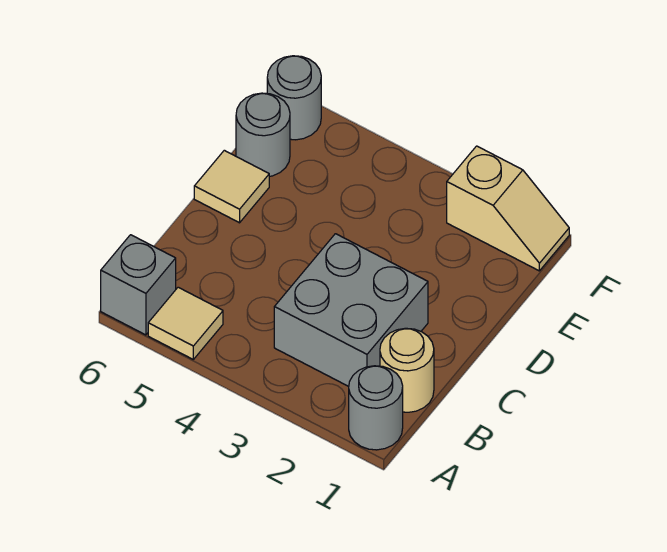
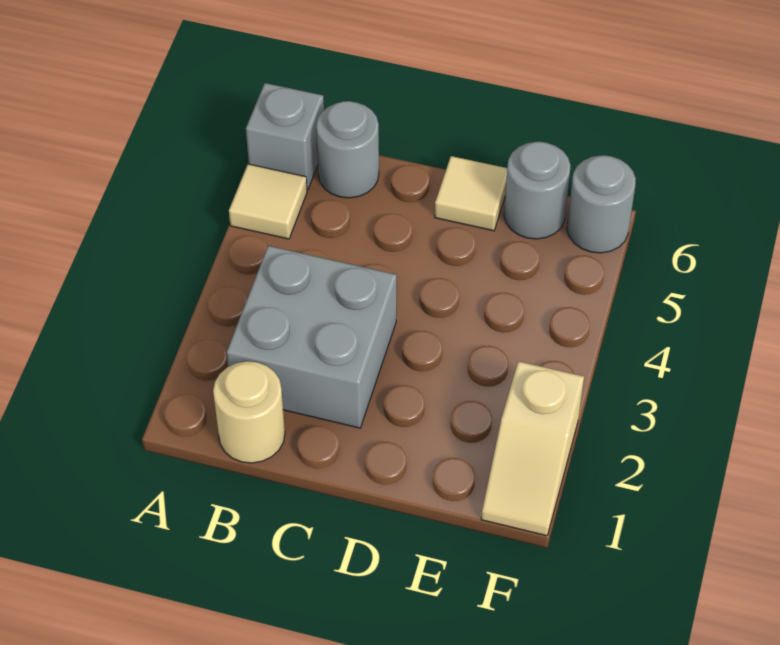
grey 1x1 round brick [349,366,403,450] -> grey 1x1 round brick moved to [316,101,379,198]

